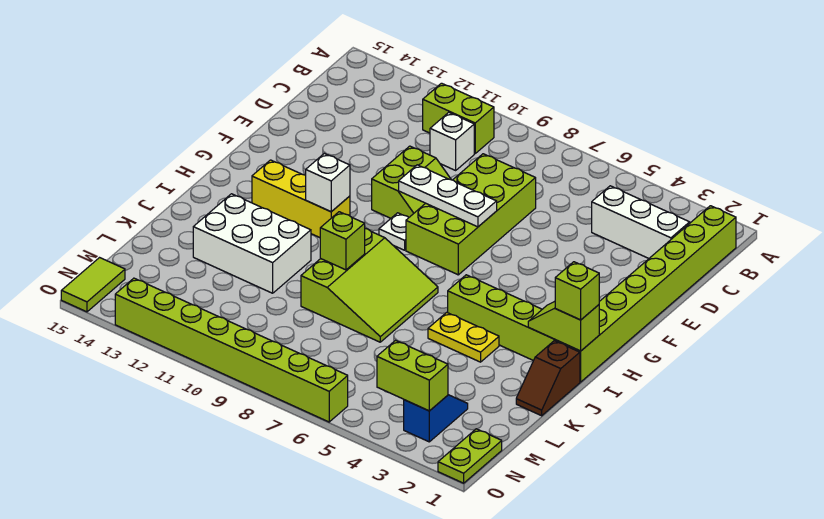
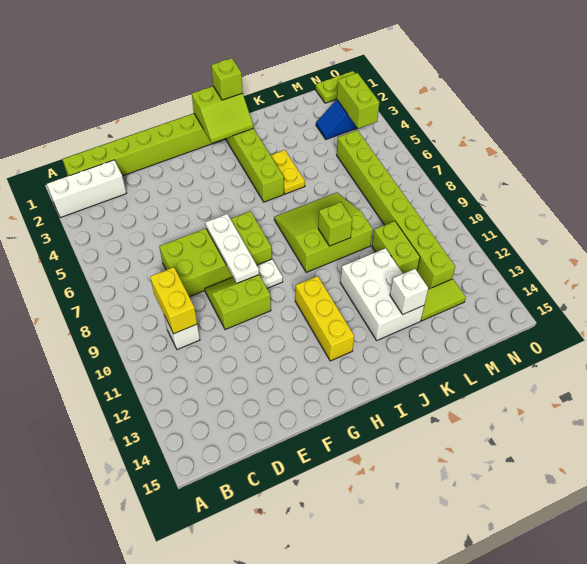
lime 1x2 brick [423,83,494,154] -> lime 1x2 brick moved to [372,221,420,274]
white 1x3 brick [592,186,690,258] -> white 1x3 brick turned to [47,160,126,218]
none -> yellow 1x2 brick [150,267,197,334]
white 1x1 brick [306,153,350,212] -> white 1x1 brick moved to [390,269,428,314]
lime 1x2 slope [528,301,599,351] -> lime 2x2 slope [192,86,253,143]
brown 1x2 slope [516,341,580,416] -> none
lime 1x2 tile [61,258,125,312] -> lime 1x2 tile moved to [421,279,466,321]
lime 1x8 brick [115,278,348,422] -> lime 1x8 brick moved to [337,130,455,289]

